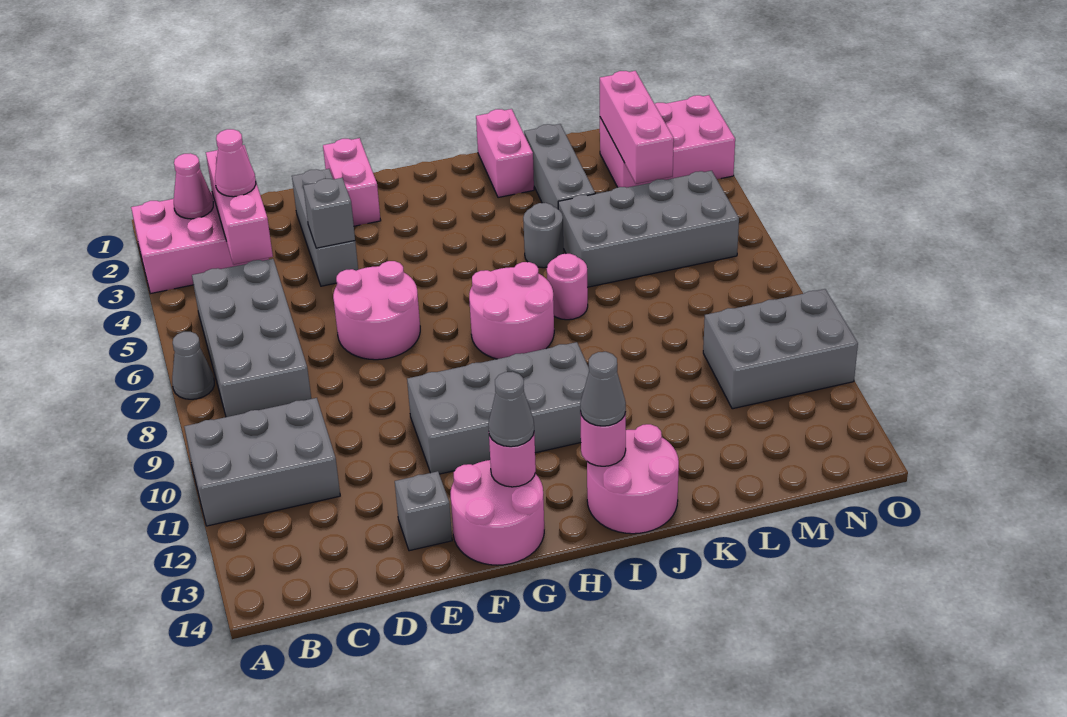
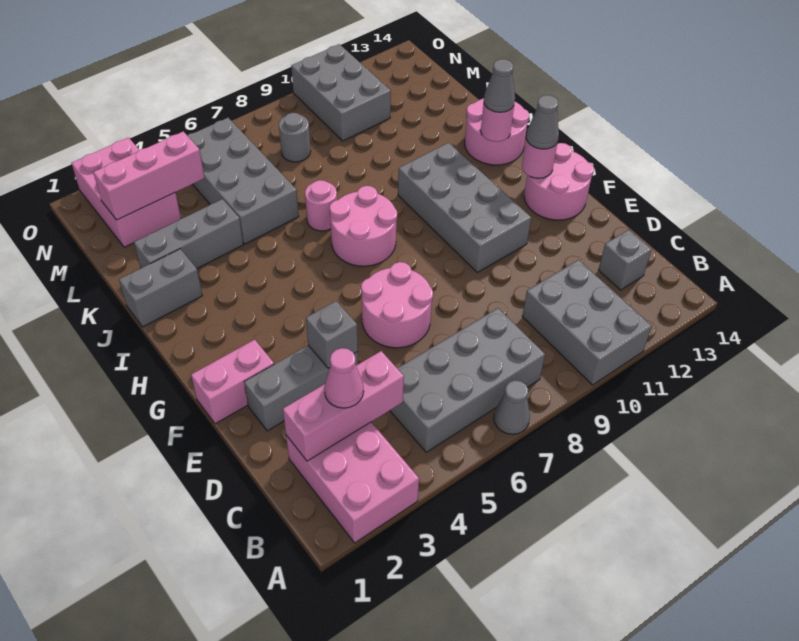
pink 1x1 cone [174,153,213,219] -> none
grey 1x1 brick [395,471,452,551] -> grey 1x1 brick moved to [599,230,652,290]
pink 1x2 brick [476,109,534,198] -> grey 1x2 brick [119,249,202,327]
grey 1x1 round brick [523,203,564,268] -> grey 1x1 round brick moved to [279,113,311,162]

